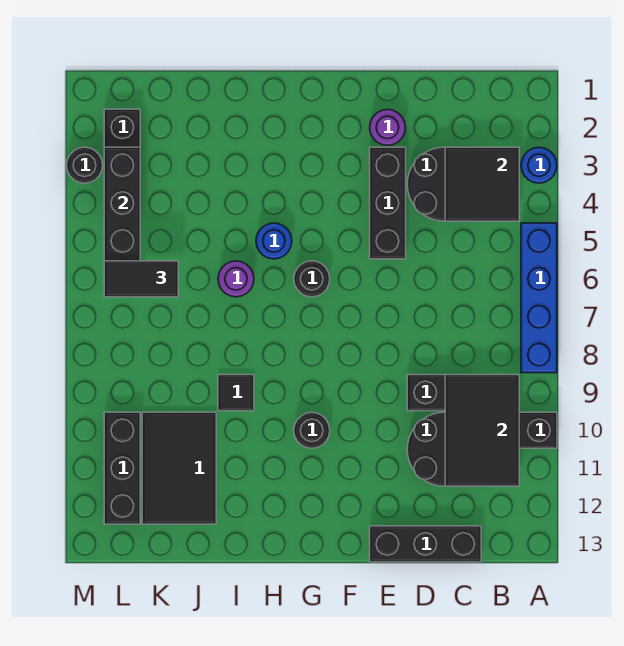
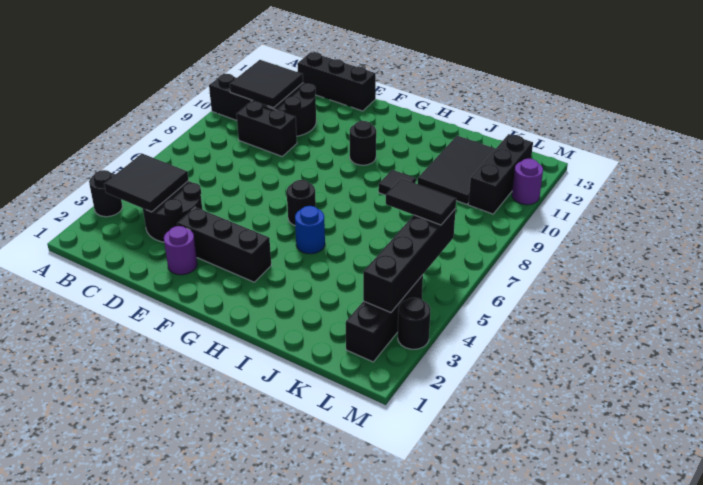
blue 1x1 round brick [521,147,557,183] -> black 1x1 round brick [89,170,122,217]
blue 1x4 brick [521,223,557,373] -> none
black 2x3 tile [445,375,519,486] -> black 2x2 tile [230,60,303,108]
black 1x3 brick [370,147,406,259] -> black 1x3 brick turned to [177,207,271,282]
purple 1x1 round brick [218,261,254,297] -> purple 1x1 round brick moved to [512,159,543,205]

